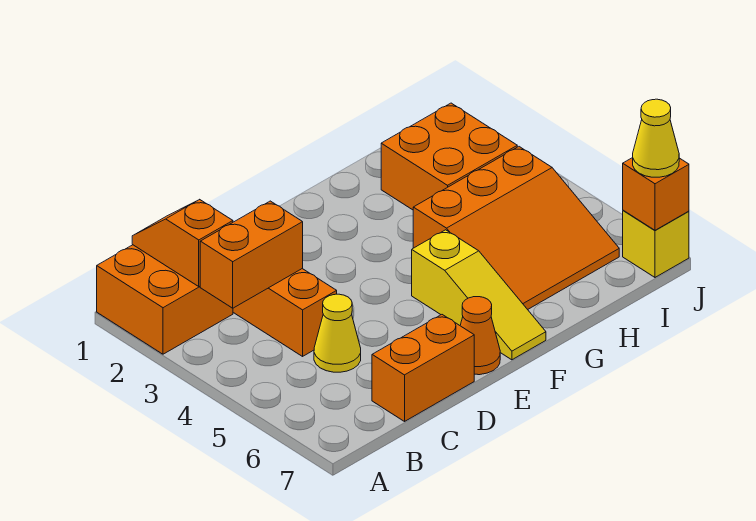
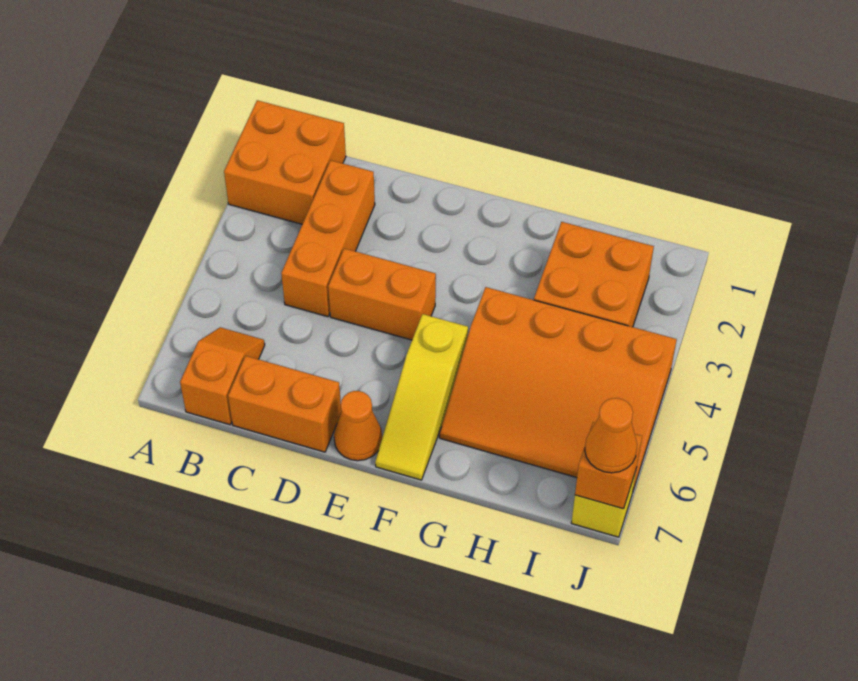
orange 1x2 slope [132,199,233,286] -> orange 1x2 slope moved to [180,327,265,425]
orange 1x2 brick [200,201,303,308] -> orange 1x2 brick moved to [328,248,436,340]
yellow 1x1 cone [314,294,361,372] -> none
orange 3x3 slope [413,147,619,310] -> orange 3x4 slope [440,287,677,493]
yellow 1x1 cone [633,99,679,177] -> orange 1x1 cone [585,398,637,473]

